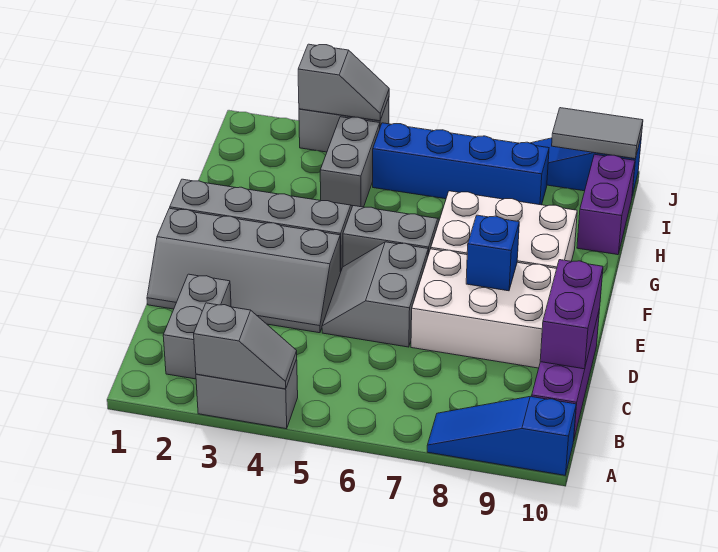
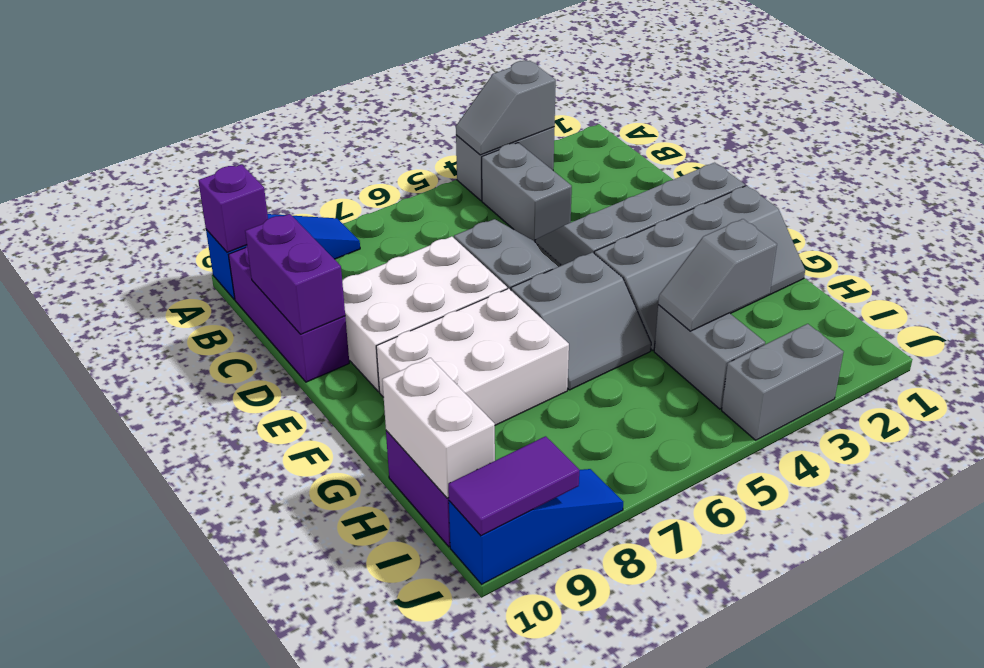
none -> purple 1x1 brick [198,164,268,252]
grey 1x2 brick [163,274,231,379] -> grey 1x2 brick moved to [482,143,572,242]
blue 1x1 brick [466,215,519,291] -> none
none -> white 1x2 brick [382,358,495,498]
blue 1x4 brick [373,123,549,205] -> none
grey 1x2 slope [298,44,389,121] -> grey 1x2 slope moved to [658,219,777,331]
grey 1x2 tile [552,108,643,159] -> purple 1x2 tile [448,436,579,536]

